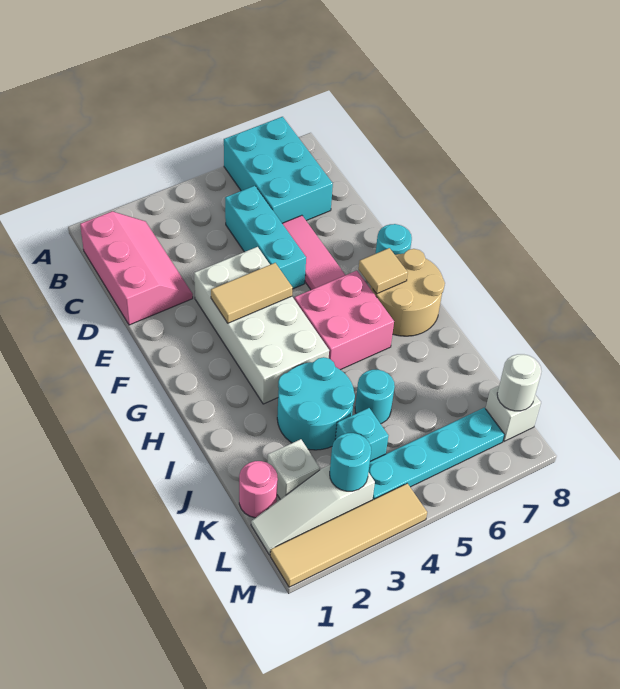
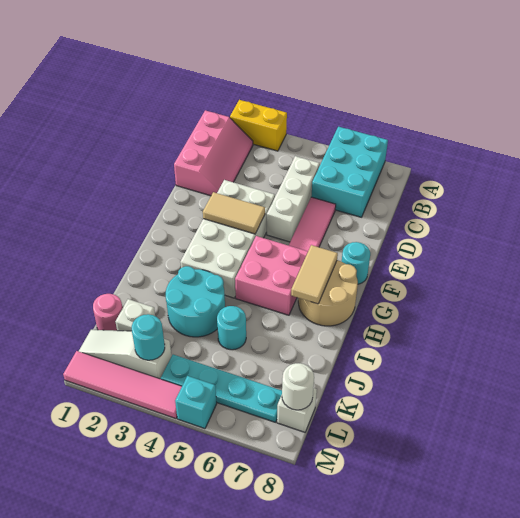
none -> yellow 1x2 brick [230,100,287,151]
cyan 1x3 brick [225,186,306,289] -> white 1x3 brick [267,156,320,242]
tan 1x1 tile [359,248,408,294] -> tan 1x2 tile [291,245,338,304]
cyan 1x1 brick [335,408,388,461] -> cyan 1x1 brick moved to [175,376,217,429]
tan 1x4 tile [270,483,427,587] -> pink 1x4 tile [63,351,182,419]

